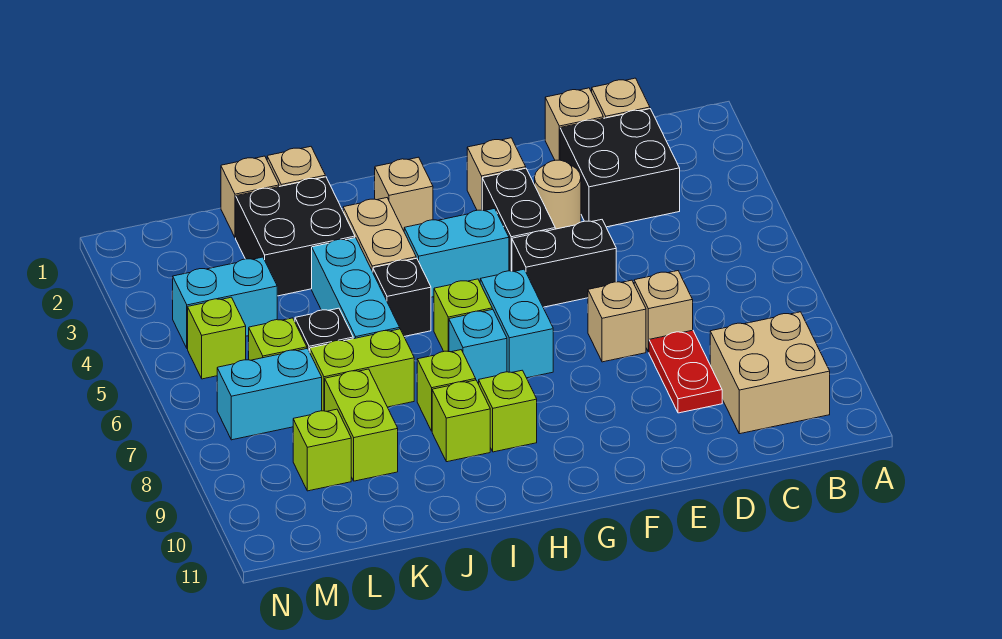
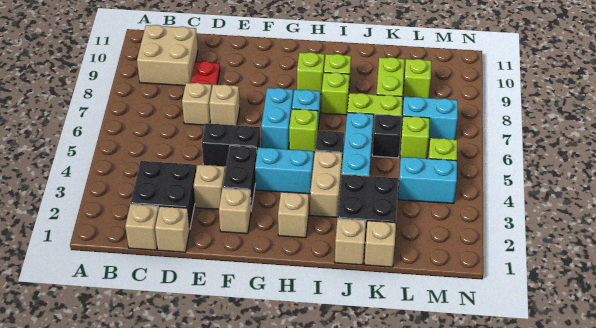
tan 1x1 round brick [535,160,581,229] -> tan 1x1 brick [194,165,225,209]

